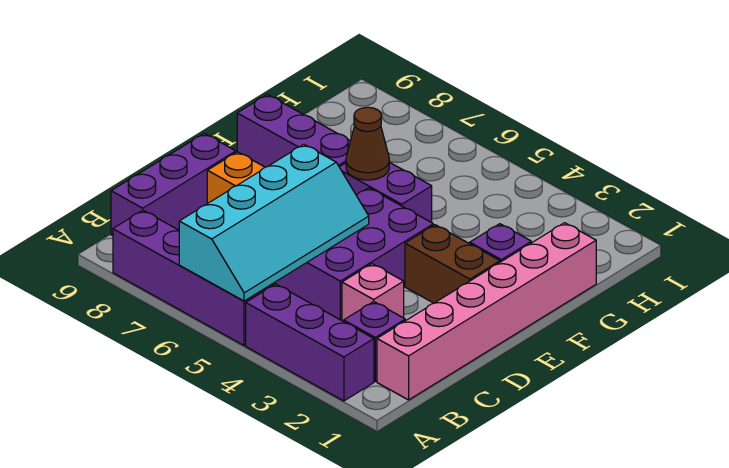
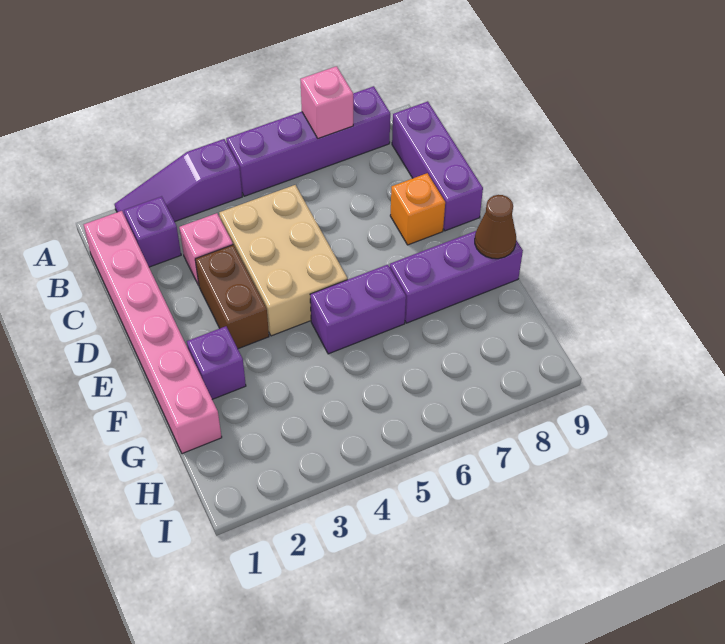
purple 1x3 brick [246,284,374,401] -> purple 1x3 slope [115,139,242,222]
cyan 2x4 slope [179,144,369,301] -> none
none -> pink 1x1 brick [300,66,353,139]
purple 2x3 brick [276,188,433,321] -> tan 2x3 brick [219,185,347,336]
brown 1x2 brick [405,225,500,303] -> brown 1x2 brick turned to [195,245,269,349]
brown 1x1 cone [346,107,389,180] -> brown 1x1 cone moved to [475,195,516,259]

